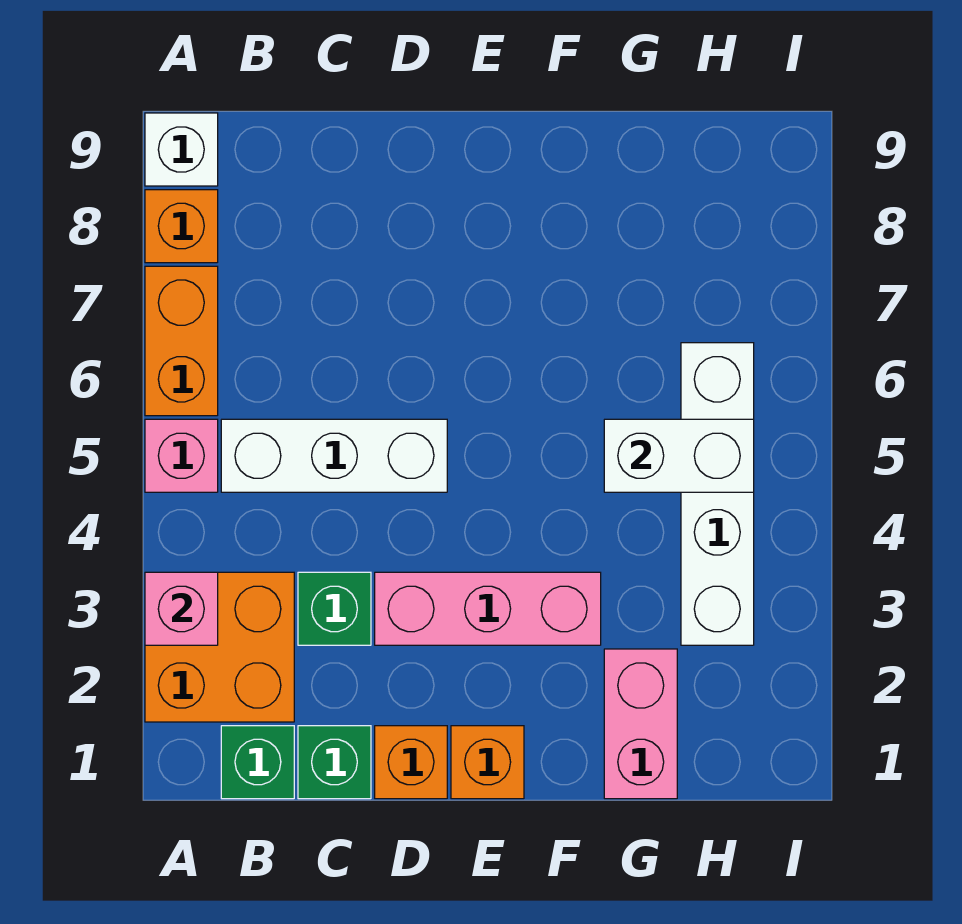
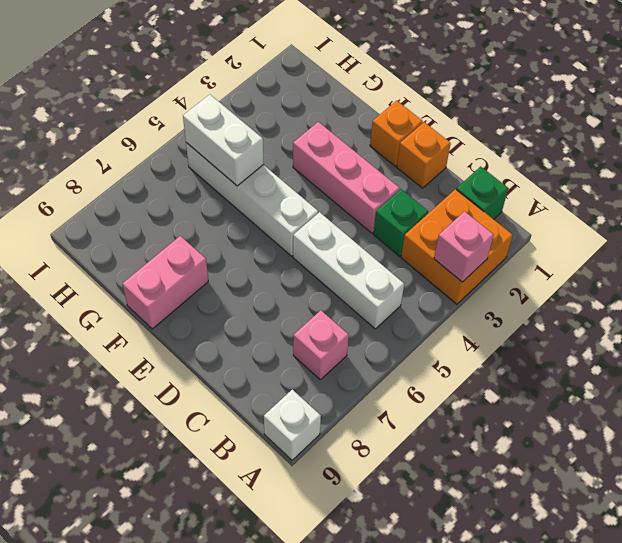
pink 1x1 brick [145,419,218,492] -> pink 1x1 brick moved to [293,310,349,380]
orange 1x2 brick [145,266,218,416] -> none
orange 1x1 brick [145,190,218,263] -> none
green 1x1 brick [298,726,371,799] -> none
pink 1x2 brick [604,649,677,799] -> pink 1x2 brick moved to [122,236,208,329]
white 1x4 brick [681,343,754,645] -> white 1x4 brick turned to [186,143,318,256]

